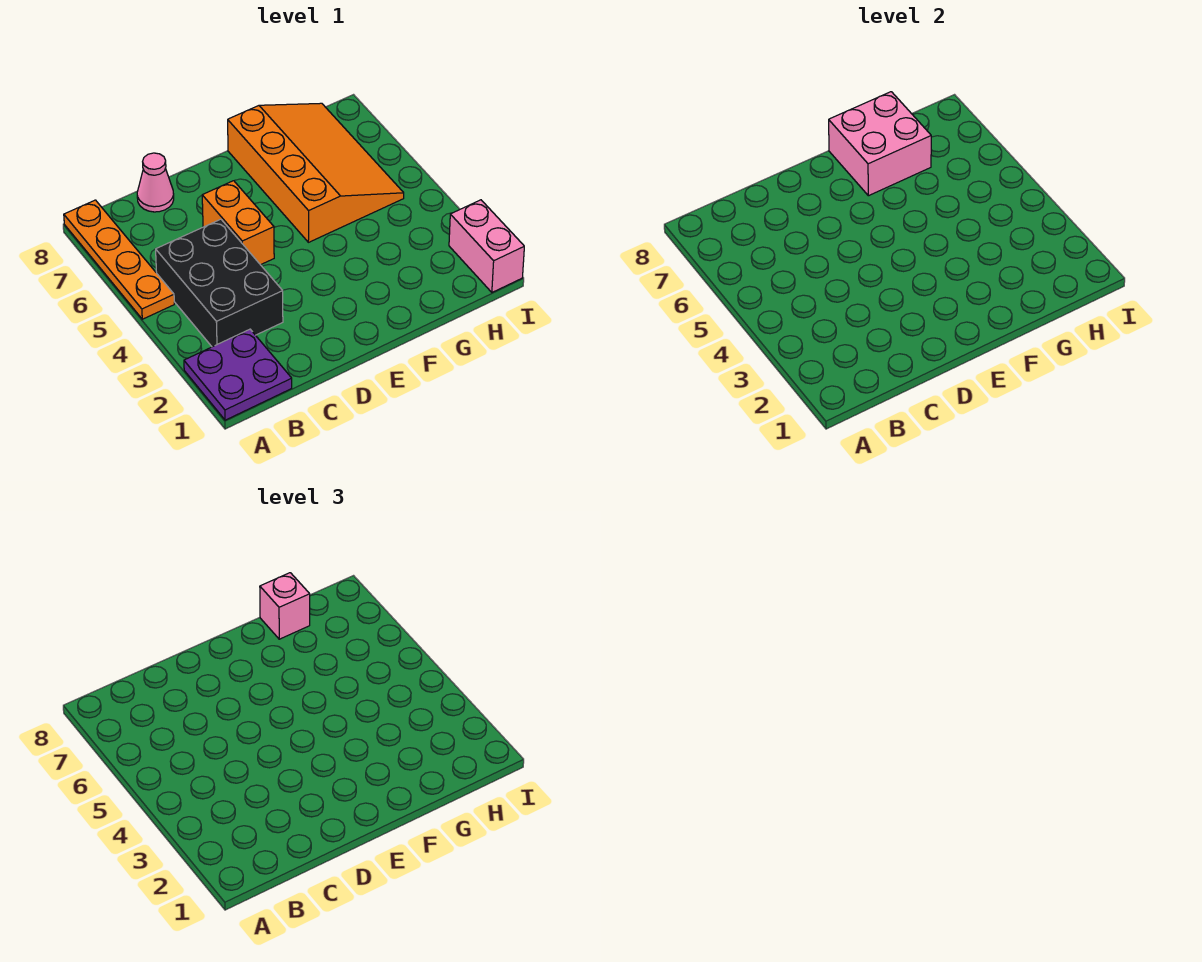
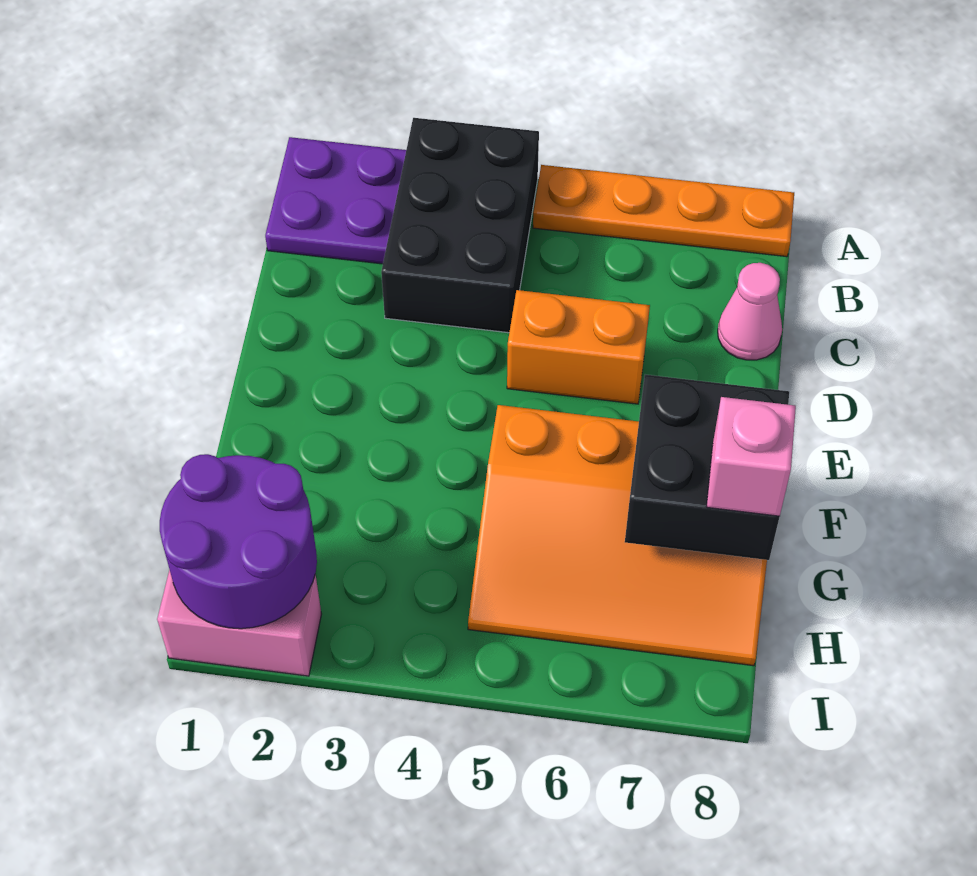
black 2x3 brick [156,219,283,347] -> black 2x3 brick turned to [381,118,539,333]
pink 2x2 brick [829,92,931,196] -> black 2x2 brick [625,375,789,560]
none -> purple 2x2 round brick [160,454,317,629]

